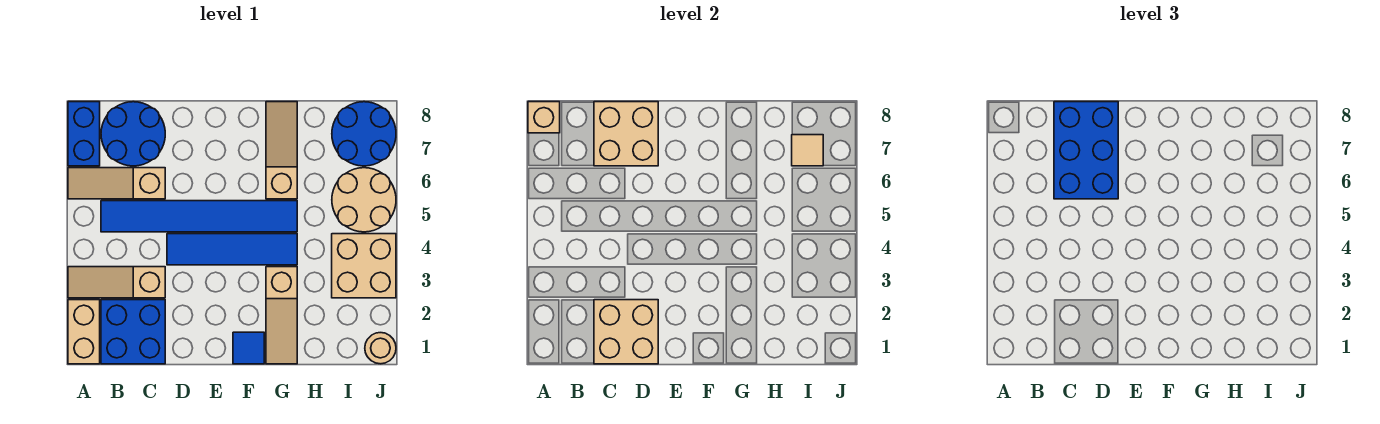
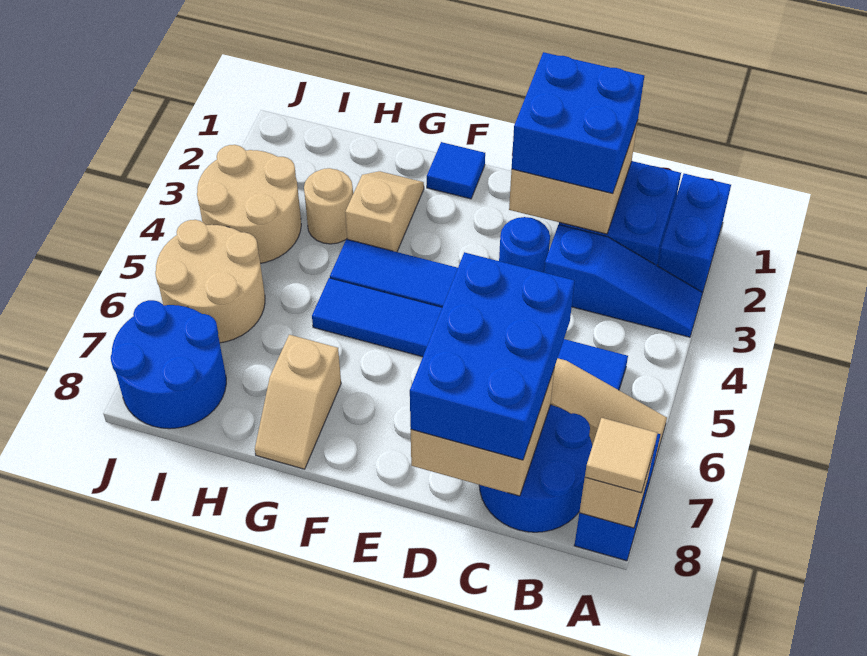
tan 1x2 brick [68,300,100,364] -> blue 1x2 brick [657,174,731,293]
tan 1x3 slope [68,267,165,298] -> blue 1x3 slope [544,225,702,337]
none -> blue 2x2 brick [512,52,644,194]
none -> blue 1x1 round brick [499,217,550,272]
tan 1x3 slope [266,267,297,364] -> tan 1x2 slope [345,171,424,252]
tan 1x3 slope [266,102,297,199] -> tan 1x2 slope [255,335,341,469]
tan 2x2 brick [332,234,396,298] -> tan 2x2 round brick [197,145,301,263]
tan 1x1 tile [792,135,823,166] -> tan 1x1 tile moved to [585,418,658,493]
tan 1x1 round brick [365,333,396,364] -> tan 1x1 round brick moved to [304,168,353,244]

